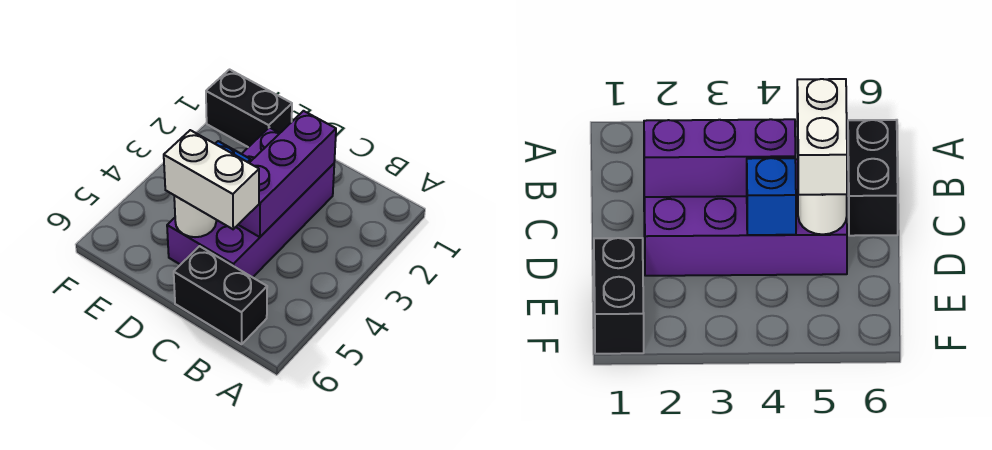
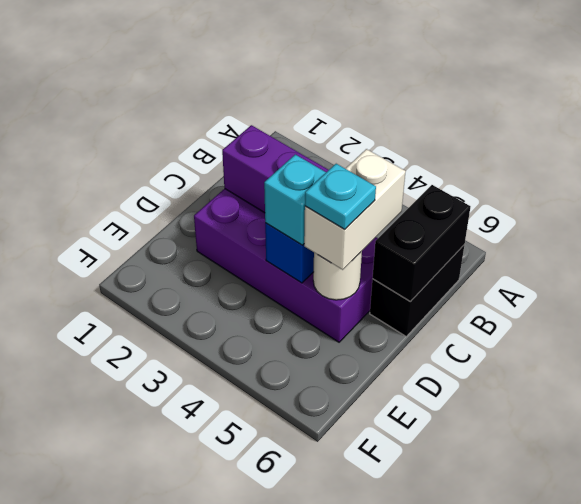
none -> cyan 1x1 brick [264,155,326,245]
none -> cyan 1x1 plate [305,164,376,229]
black 1x2 brick [206,70,292,147] -> black 1x2 brick moved to [373,185,470,302]

